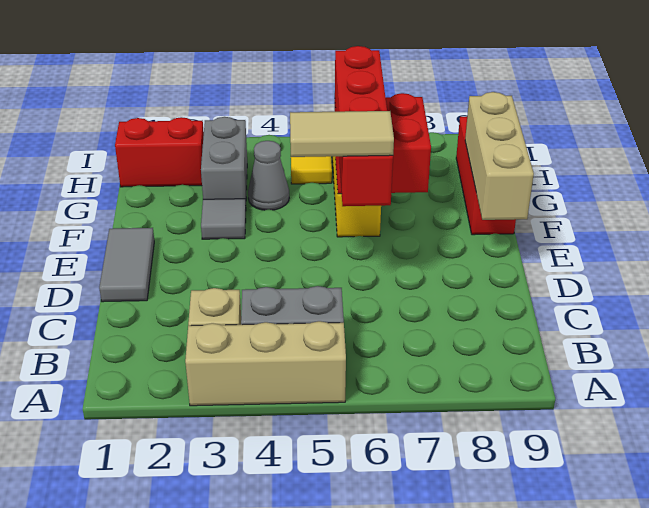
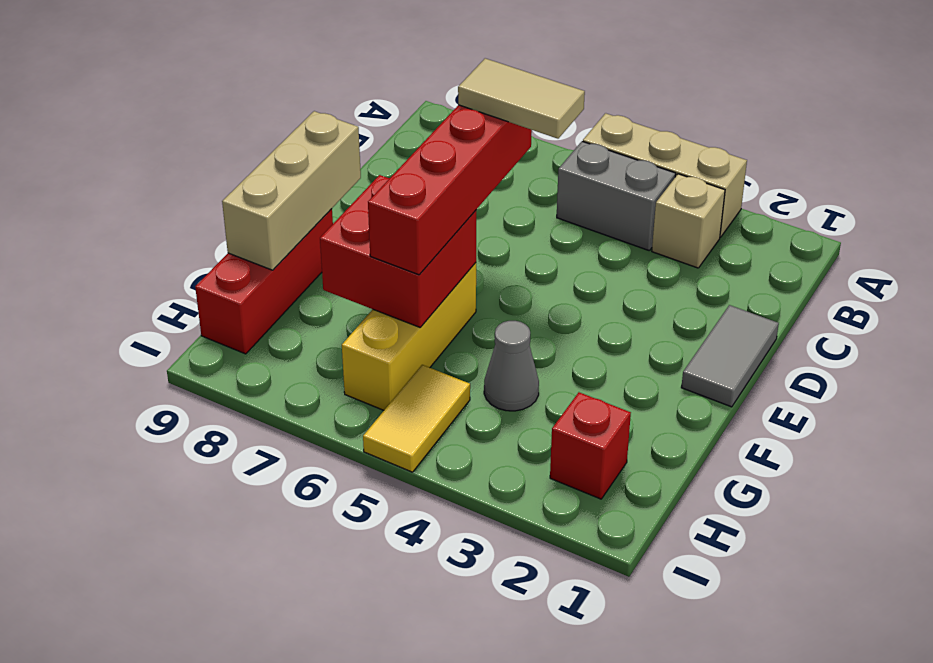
grey 1x1 tile [201,199,246,239] -> none
grey 1x2 brick [201,117,247,205] -> none
red 1x2 brick [115,117,204,187] -> red 1x1 brick [550,392,631,499]

